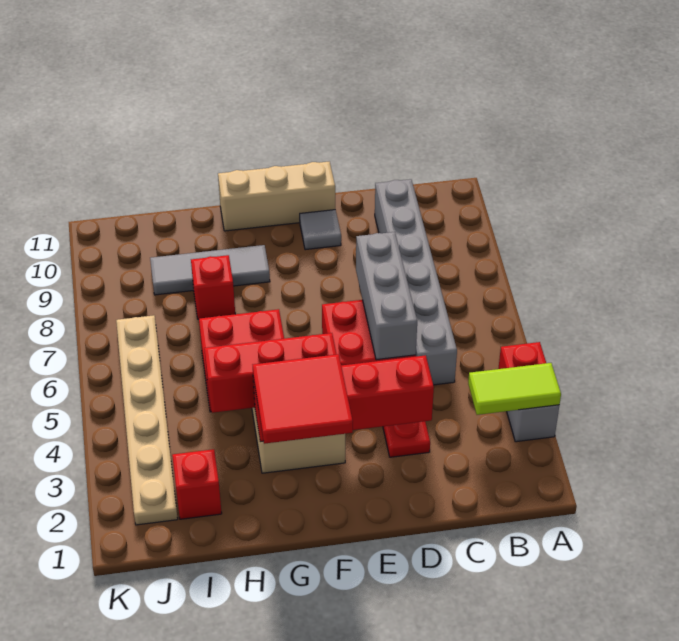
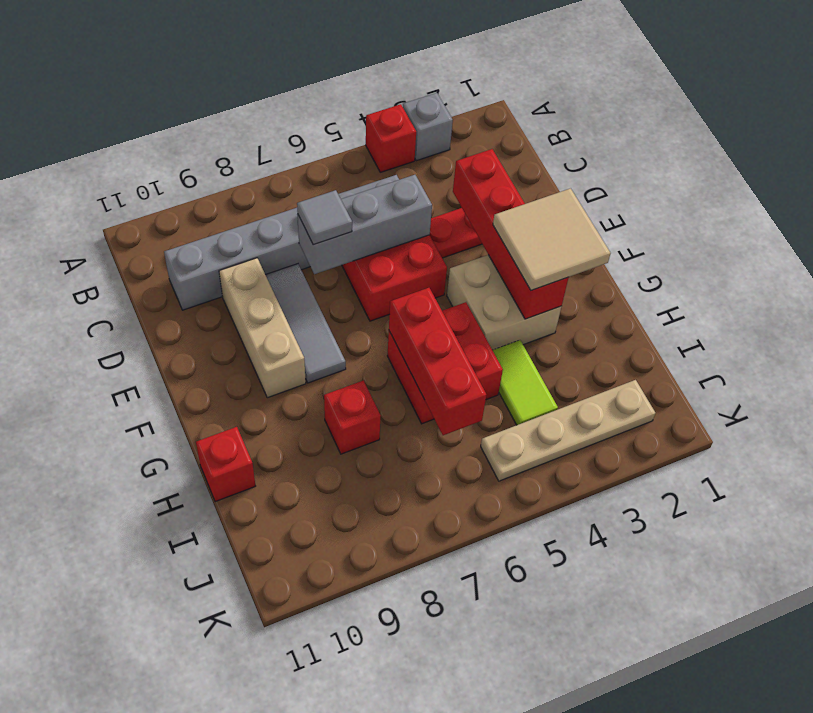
lime 1x2 tile [468,363,561,415] -> lime 1x2 tile moved to [493,340,558,425]
grey 1x1 tile [300,210,341,250] -> grey 1x1 tile moved to [297,190,352,245]
tan 1x3 brick [218,162,335,231] -> tan 1x3 brick moved to [219,258,306,398]
red 2x2 tile [253,354,353,444] -> tan 2x2 tile [493,188,611,290]
red 1x3 brick [204,333,336,413] -> red 1x3 brick moved to [389,288,486,435]
grey 1x3 tile [150,245,270,295] -> grey 1x3 tile moved to [266,264,346,383]
red 1x1 brick [172,449,222,519] -> red 1x1 brick moved to [196,427,255,502]
tan 1x6 plate [116,315,178,525] -> tan 1x4 plate [481,380,655,481]

